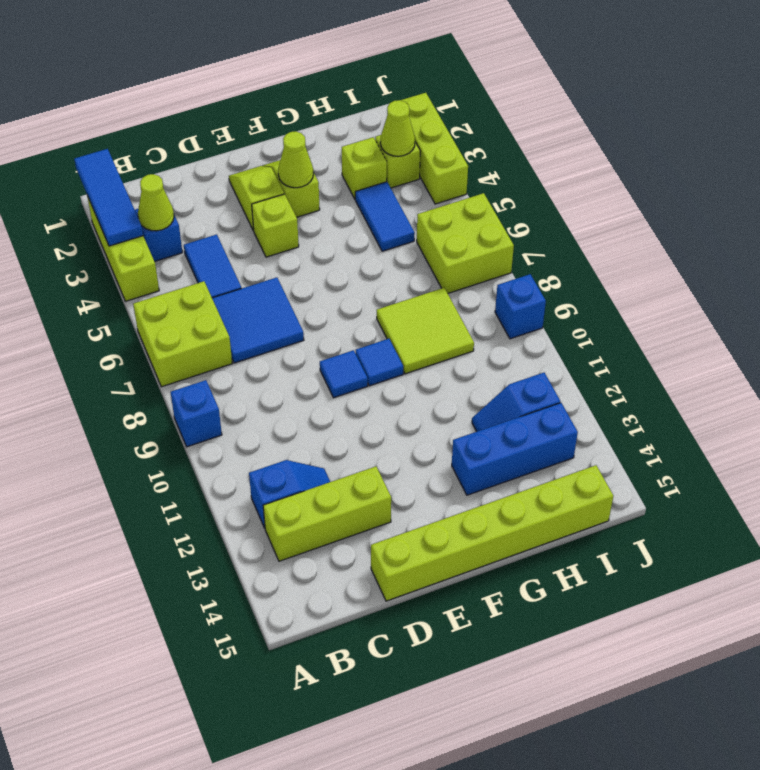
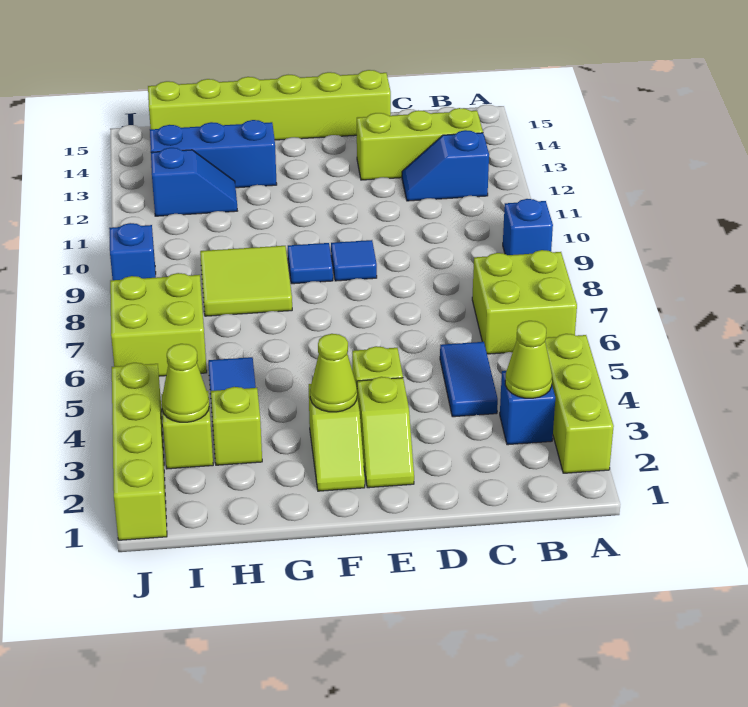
blue 1x3 tile [74,149,143,246] -> none
blue 2x2 tile [212,278,304,363] -> none
lime 1x3 brick [400,93,468,204] -> lime 1x4 brick [112,363,167,540]

